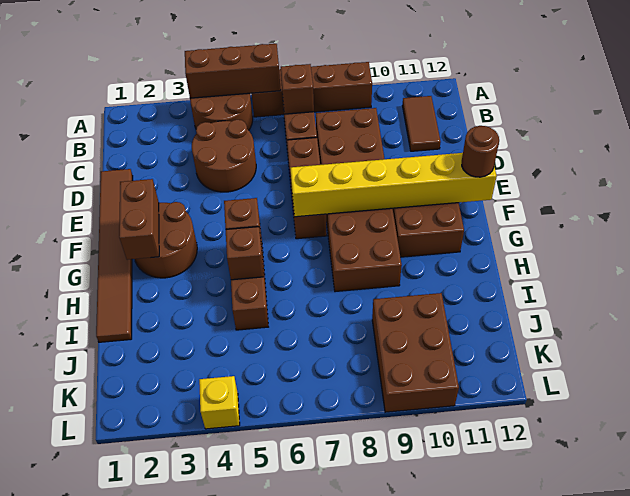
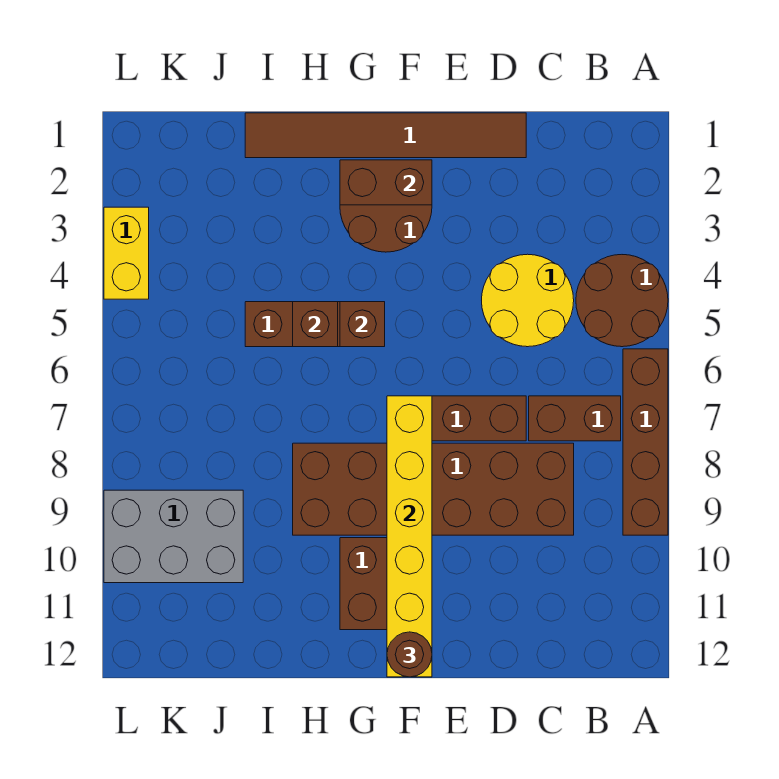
brown 1x3 brick [185,44,281,98] -> none
brown 1x1 brick [281,64,314,114] -> none
brown 1x2 tile [402,96,441,151] -> none
brown 2x2 round brick [192,120,256,192] -> yellow 2x2 round brick [482,254,574,347]
brown 2x3 brick [372,293,459,412] -> grey 2x3 brick [104,490,243,583]
yellow 1x1 brick [199,376,240,429] -> yellow 1x2 brick [104,207,149,299]

